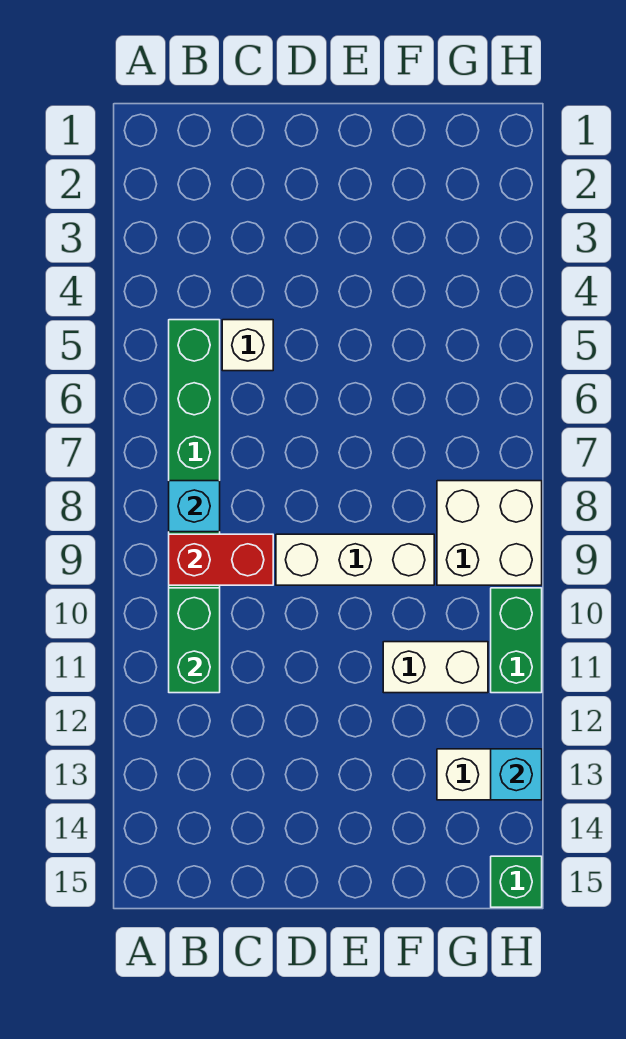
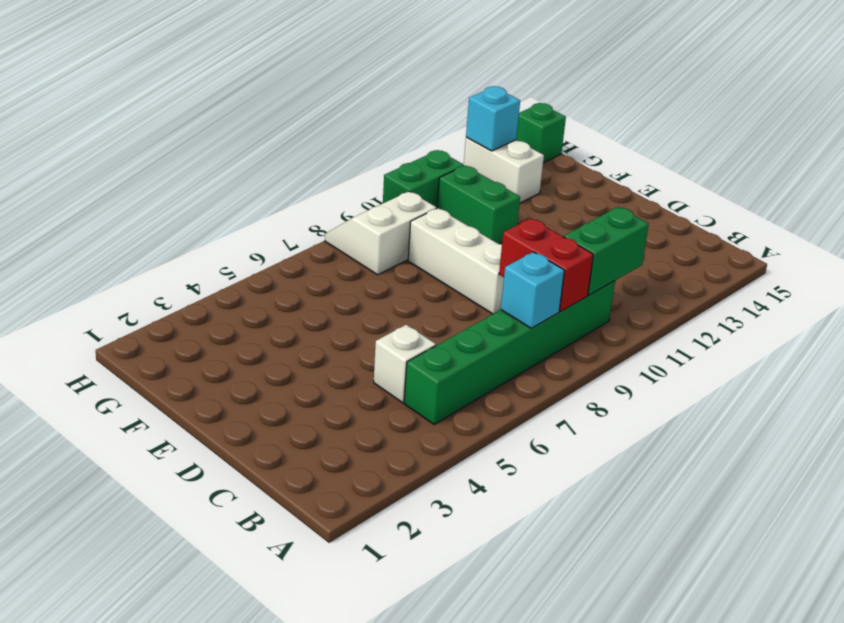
white 1x2 brick [383,642,488,693] -> green 1x2 brick [437,166,520,244]
white 2x2 brick [437,481,542,585] -> white 2x2 slope [325,191,437,275]

